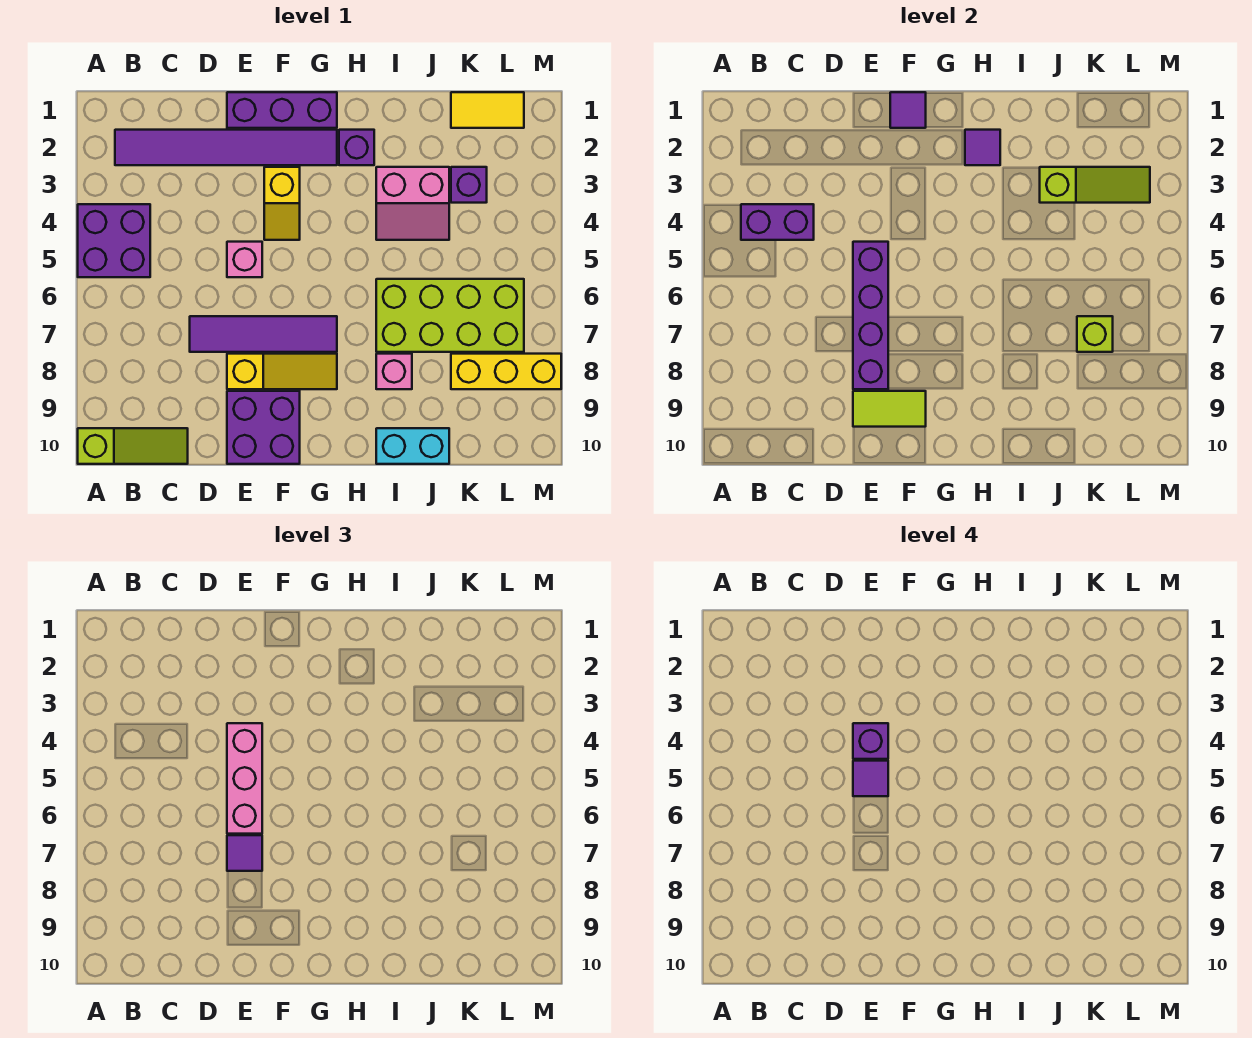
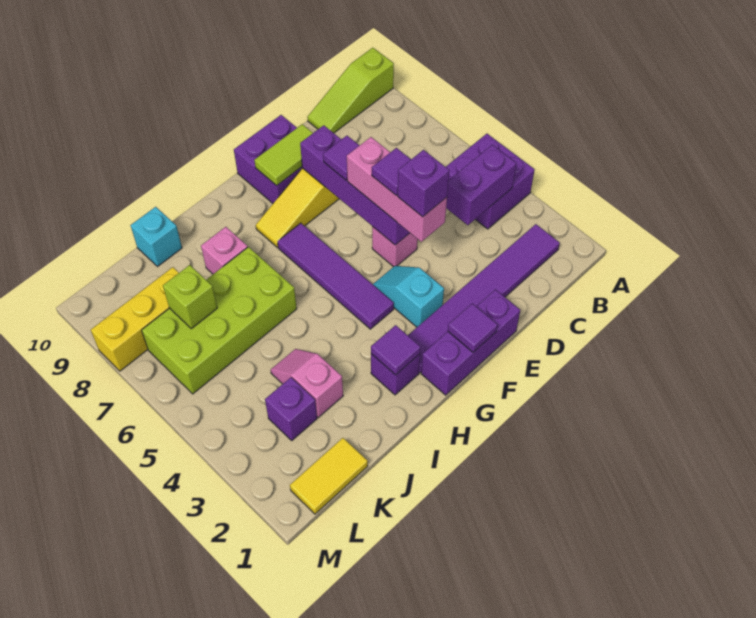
purple 1x4 tile [190,316,337,352] -> purple 1x4 tile turned to [278,223,394,329]
yellow 1x2 slope [264,167,300,240] -> cyan 1x2 slope [373,266,444,327]
pink 2x2 slope [376,167,449,240] -> pink 1x2 slope [271,349,343,417]
cyan 1x2 brick [376,428,449,464] -> cyan 1x1 brick [131,207,182,267]
lime 1x3 slope [1040,167,1150,203] -> none

